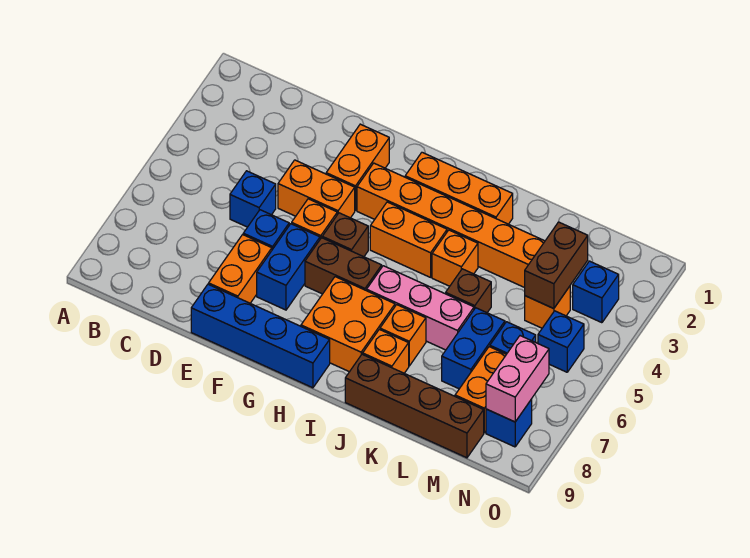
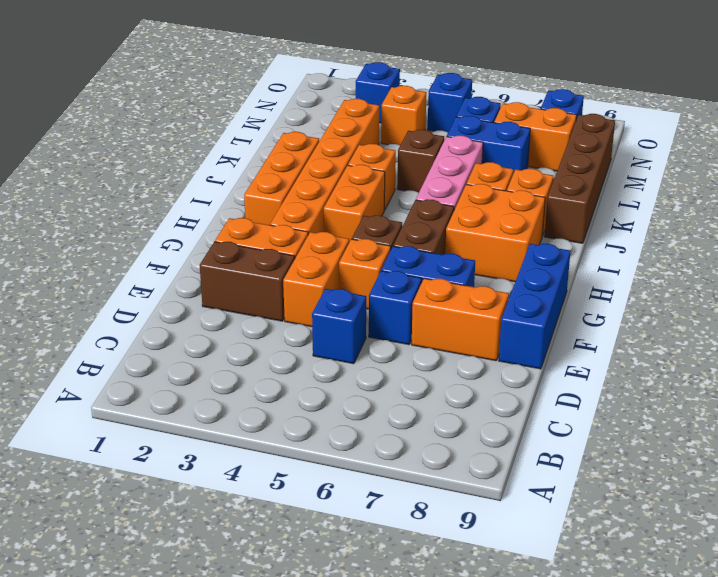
blue 1x4 brick [191,284,330,388] -> blue 1x3 brick [499,244,570,369]
brown 1x2 brick [525,222,588,309] -> brown 1x2 brick moved to [200,242,295,321]
pink 1x2 brick [486,336,549,422] -> none

